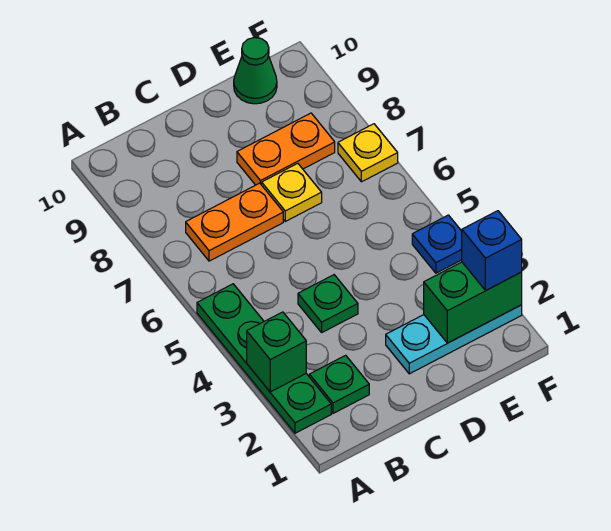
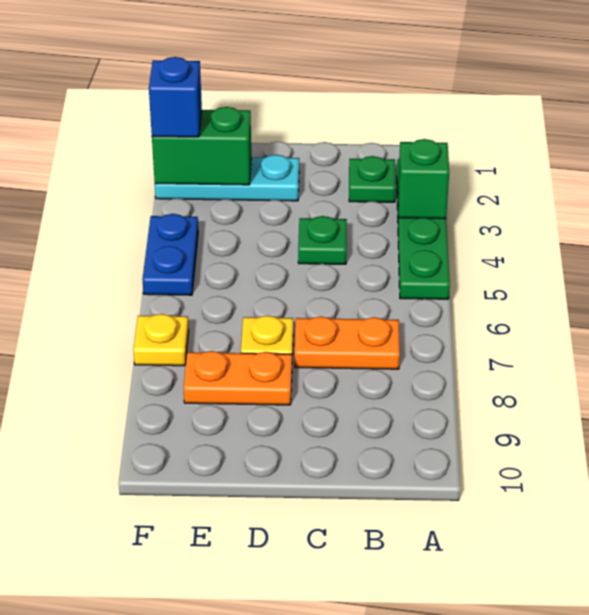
green 1x1 cone [234,38,277,104] -> none
blue 1x1 plate [412,215,462,273] -> blue 1x2 plate [142,214,198,295]

